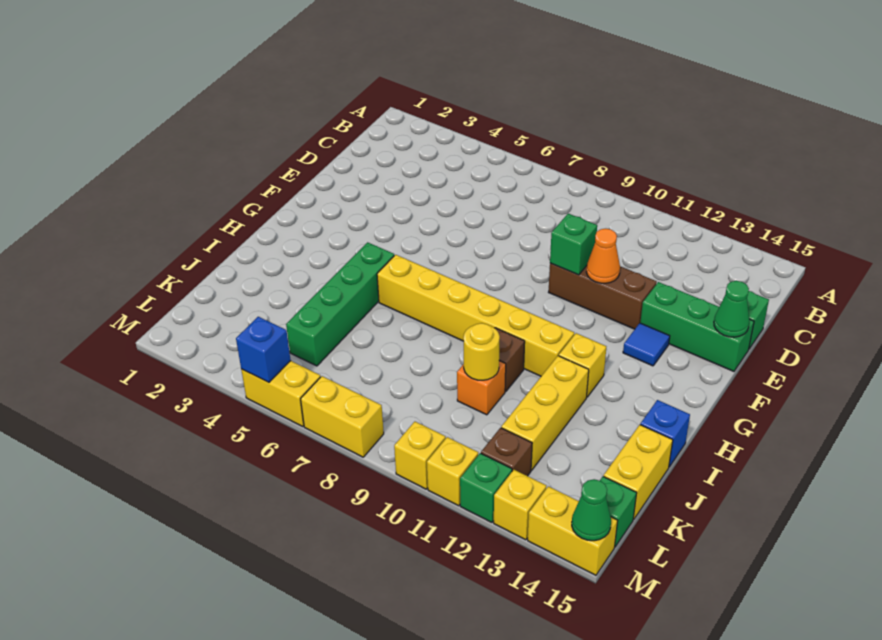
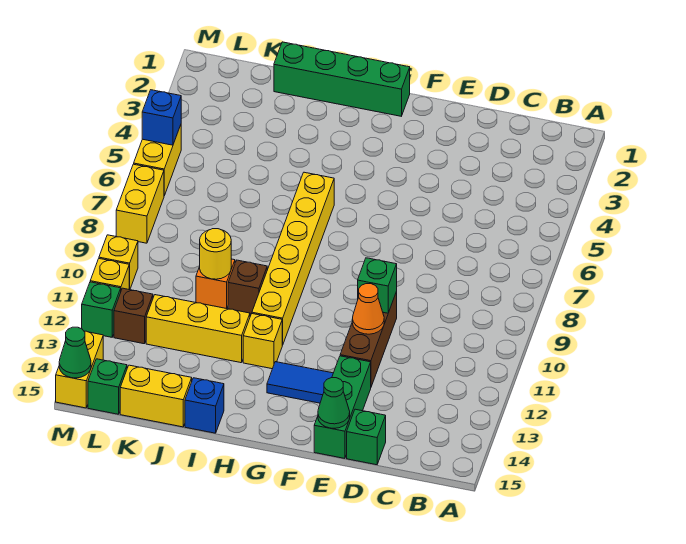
blue 1x1 tile [623,323,670,366] -> blue 1x2 tile [267,362,333,403]
green 1x4 brick [286,242,394,366] -> green 1x4 brick moved to [274,42,410,116]
yellow 1x1 brick [494,470,546,540] -> none

